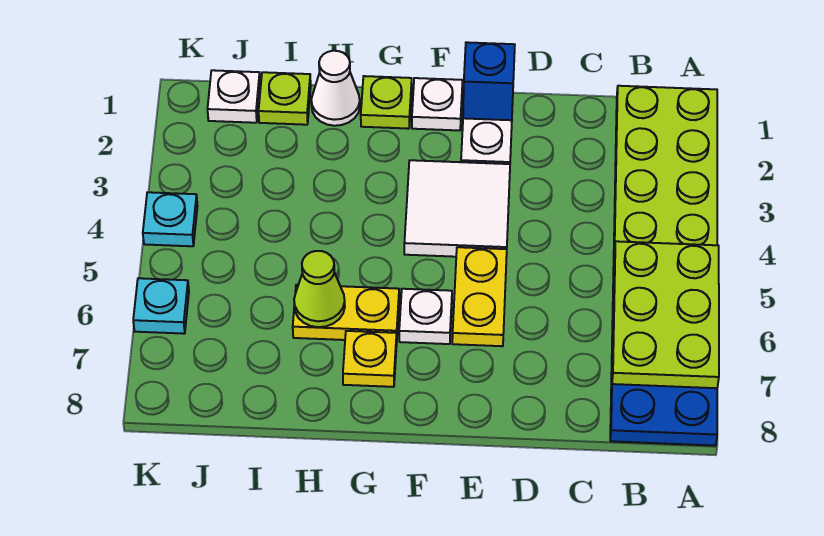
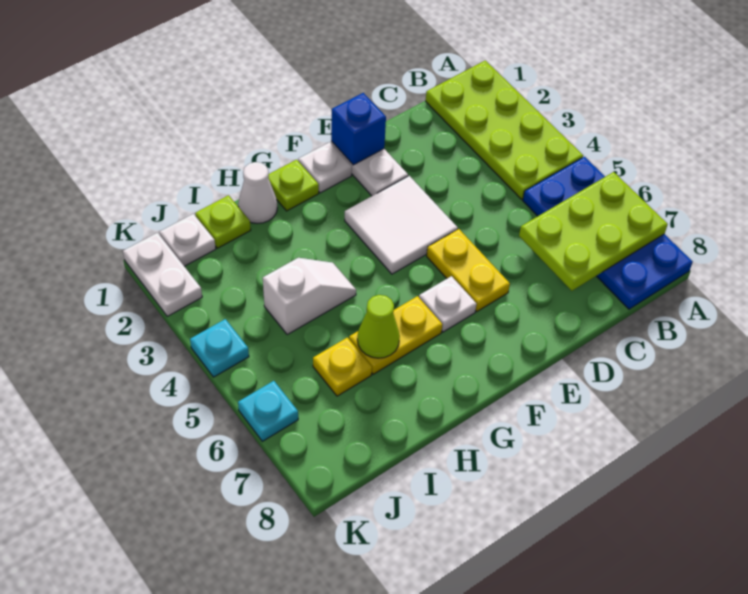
lime 2x3 plate [612,241,719,388] -> lime 2x3 plate turned to [519,172,668,291]
yellow 1x1 plate [343,331,397,387] -> yellow 1x1 plate moved to [313,337,372,396]
none -> white 1x2 slope [263,258,356,334]
none -> white 1x2 plate [123,233,202,316]

